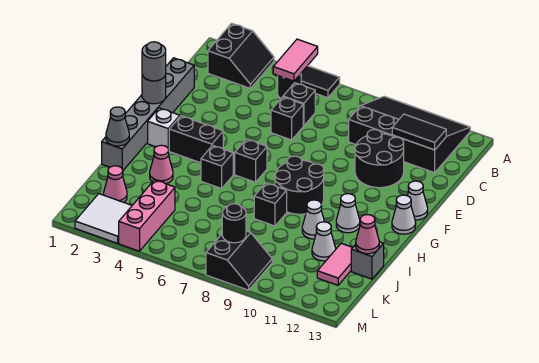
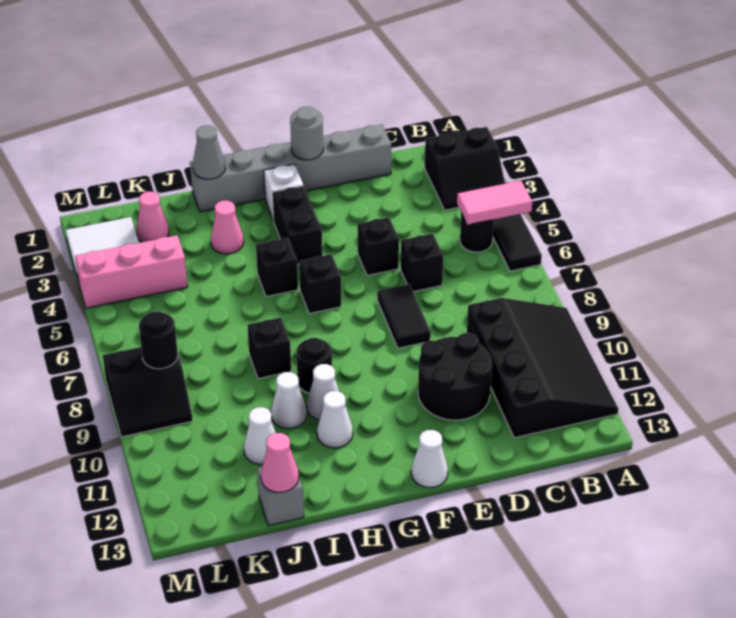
black 1x1 brick [283,83,315,126] -> black 1x1 brick moved to [357,217,399,276]
black 1x2 tile [392,114,446,150] -> black 1x2 tile moved to [377,284,431,348]
grey 1x1 round brick [142,42,166,81] -> none
black 2x2 round brick [275,156,324,214] -> black 1x1 round brick [296,338,332,393]
white 1x1 cone [392,195,416,234] -> white 1x1 cone moved to [307,364,339,420]
pink 1x2 tile [317,243,353,285] -> none

